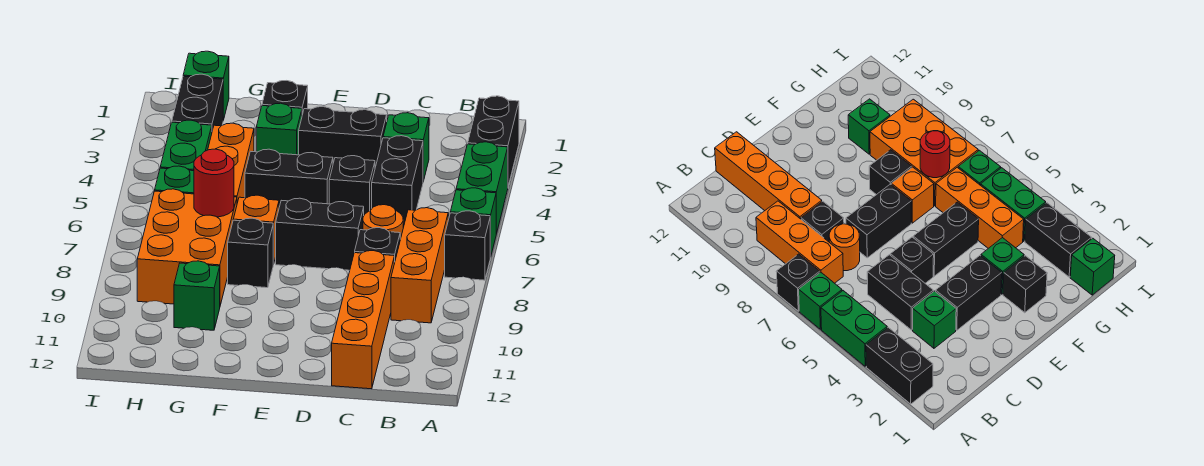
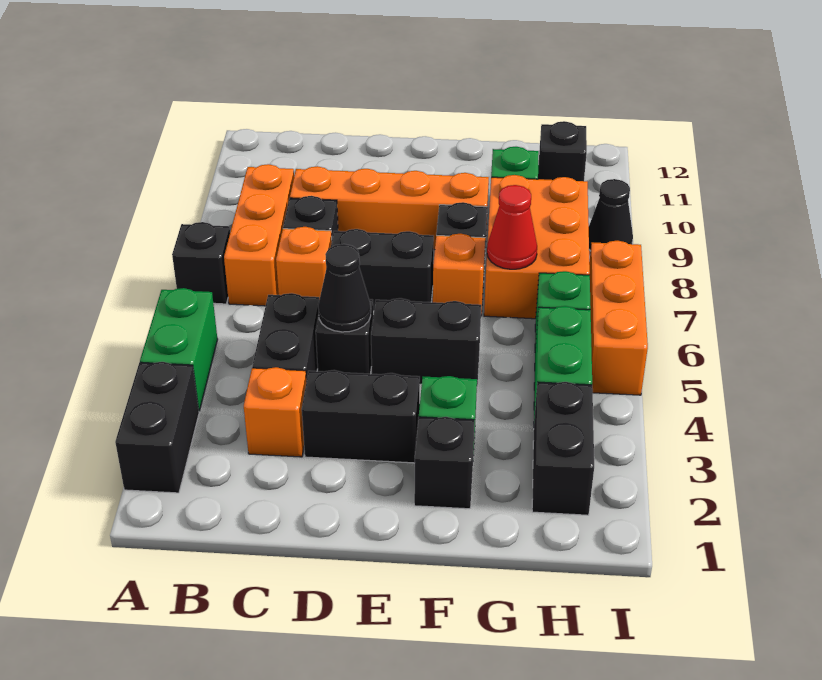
green 1x1 brick [451,188,496,257] -> none
green 1x1 brick [383,113,429,181] -> orange 1x1 brick [244,367,307,457]
orange 1x1 round brick [363,205,403,239] -> orange 1x1 brick [276,227,332,299]
orange 1x4 brick [332,251,394,389] -> orange 1x4 brick turned to [290,166,489,250]
none -> black 1x1 cone [318,244,371,332]
orange 1x3 brick [208,123,254,203] -> orange 1x3 brick moved to [589,241,648,395]
red 1x1 round brick [194,149,234,217] -> red 1x1 cone [487,185,537,269]
green 1x1 brick [183,51,229,120] -> none
none -> black 1x1 brick [538,121,587,181]
none -> black 1x1 cone [589,179,633,251]

